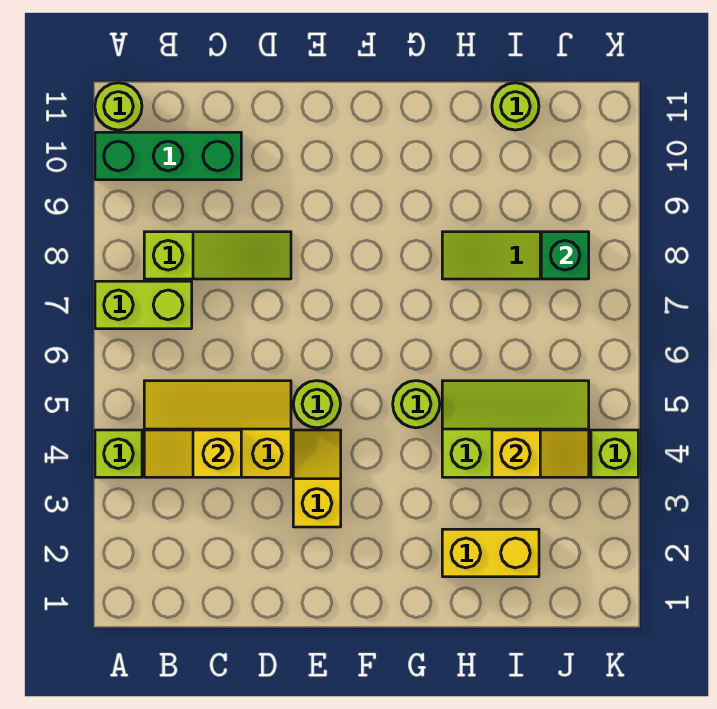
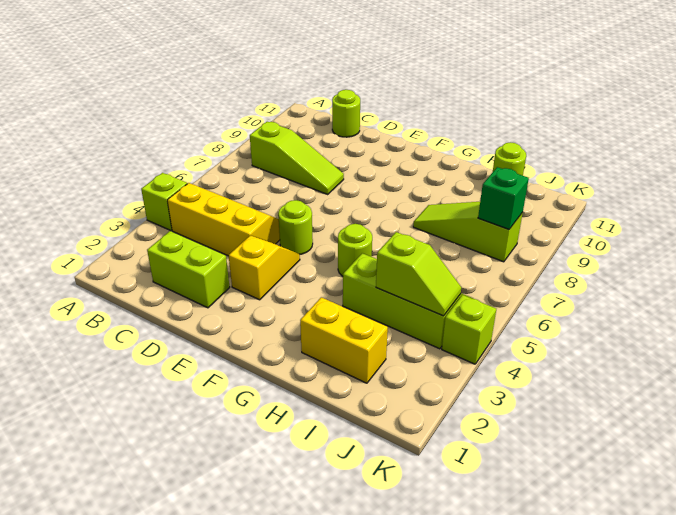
lime 1x2 brick [95,281,192,329] -> lime 1x2 brick moved to [147,231,230,308]
green 1x3 brick [95,132,241,180] -> none
lime 1x1 round brick [95,83,142,130] -> lime 1x1 round brick moved to [332,90,360,137]
yellow 1x2 slope [144,430,241,477] -> none
yellow 1x2 slope [492,430,589,477] -> lime 1x2 slope [376,232,461,316]

